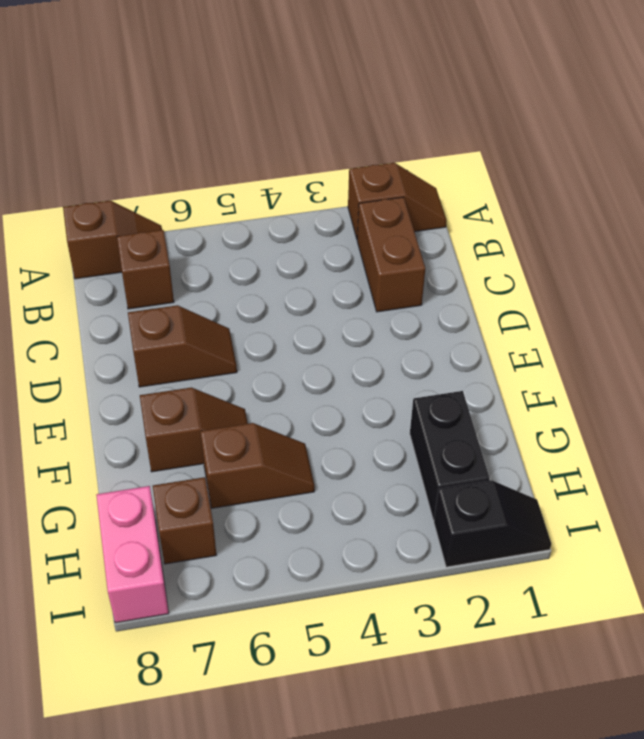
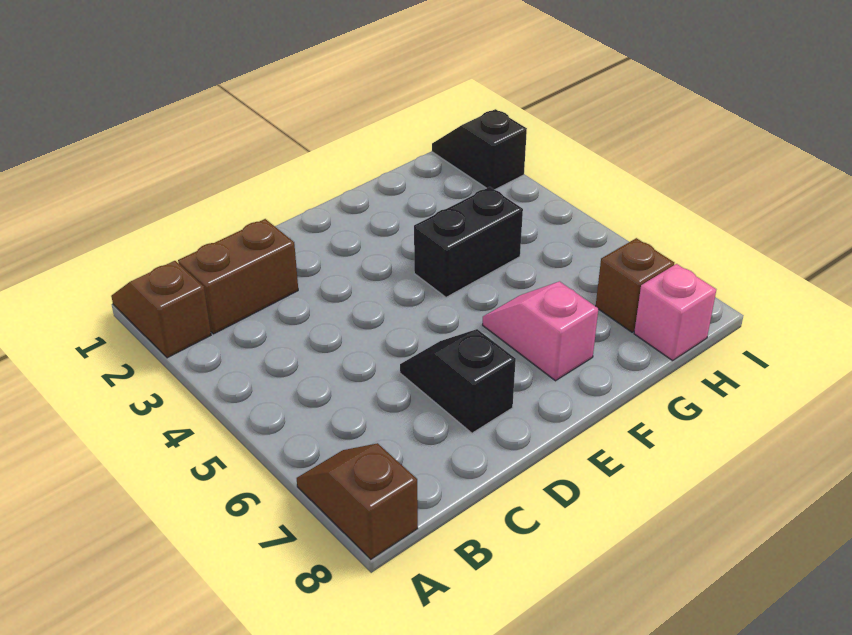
brown 1x1 brick [117,230,174,309] -> none
brown 1x2 slope [128,305,237,387] -> black 1x2 slope [400,329,516,433]
brown 1x2 slope [140,387,248,472] -> pink 1x2 slope [483,281,598,381]
black 1x2 brick [410,391,490,520] -> black 1x2 brick moved to [414,187,523,297]
brown 1x2 slope [200,423,315,508] -> none
pink 1x2 brick [96,486,169,623] -> pink 1x1 brick [634,264,716,361]

